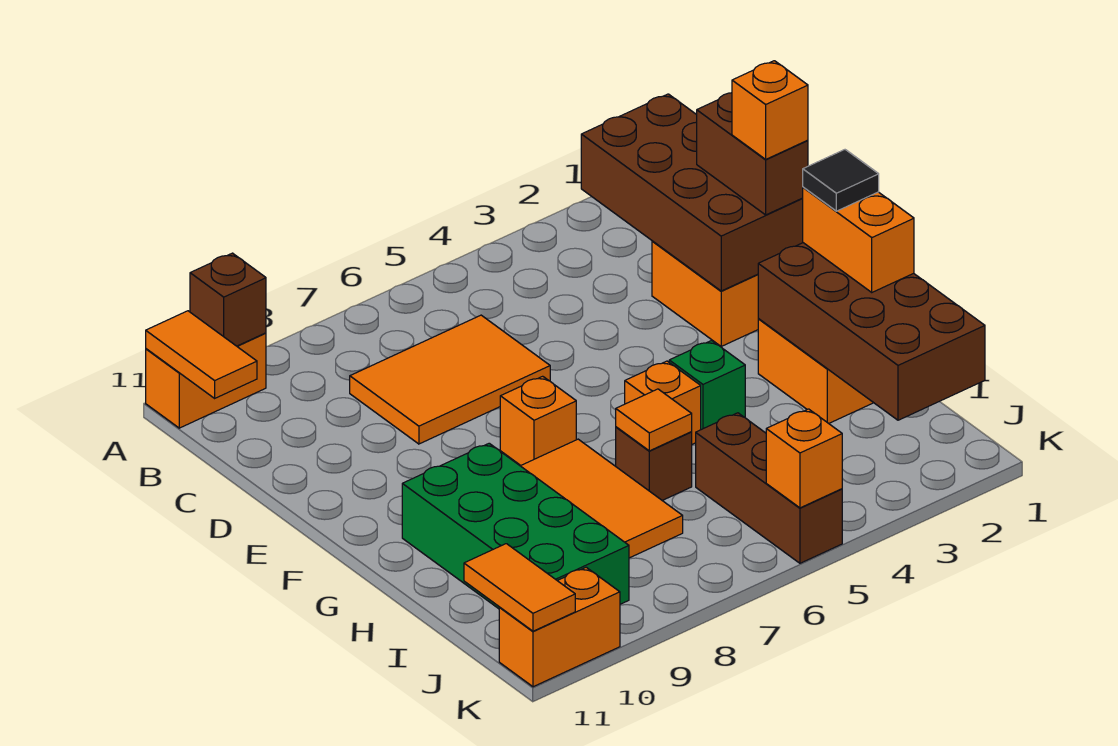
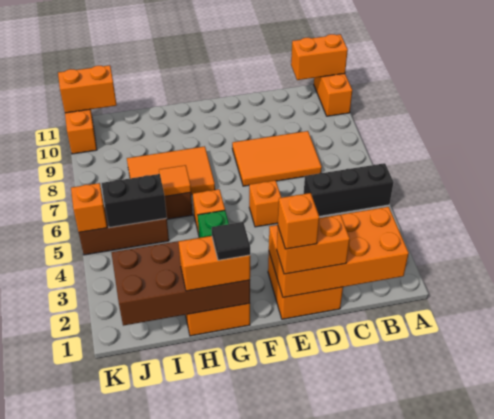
none -> black 1x3 brick [304,163,394,216]
brown 1x1 brick [190,253,266,346] -> none
orange 1x2 tile [146,311,257,398] -> orange 1x2 brick [291,34,348,80]
brown 2x4 brick [581,94,803,291] -> orange 2x4 brick [269,207,409,297]
orange 2x3 tile [350,315,550,444] -> orange 2x3 tile turned to [232,131,322,186]
brown 1x2 brick [697,93,808,215] -> orange 1x2 brick [277,215,350,274]
orange 1x1 brick [500,376,576,466] -> orange 1x1 brick moved to [249,180,281,227]
green 2x4 brick [402,443,629,609] -> none
none -> black 1x2 brick [101,174,167,228]
orange 1x2 tile [464,544,575,631] -> orange 1x2 brick [58,65,117,113]

